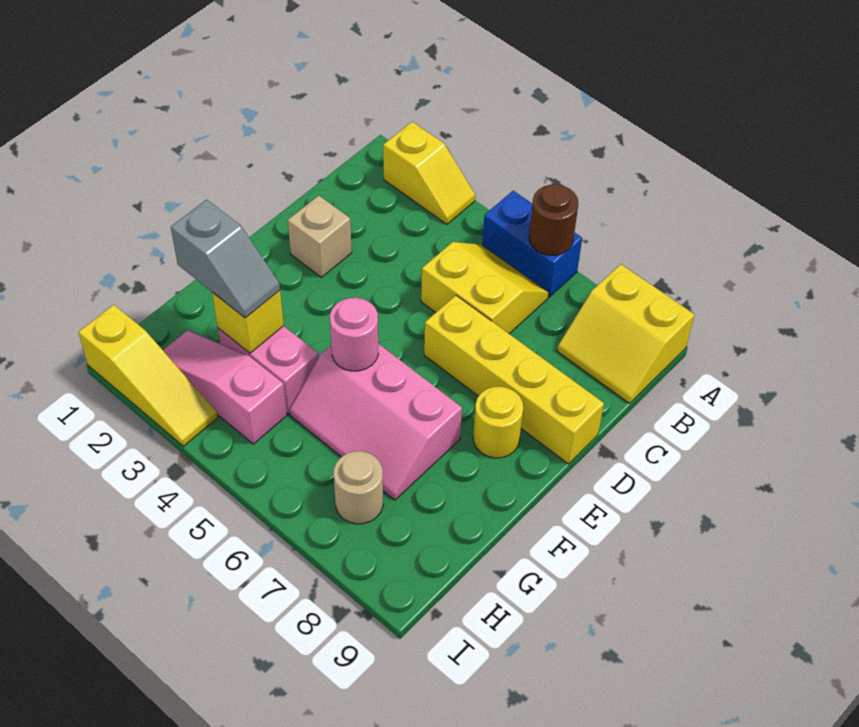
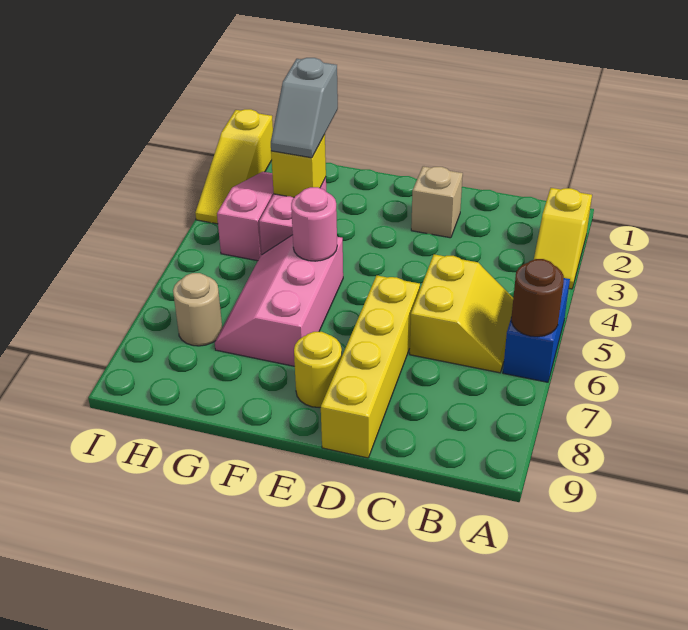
yellow 2x2 slope [557,264,695,403] -> none

